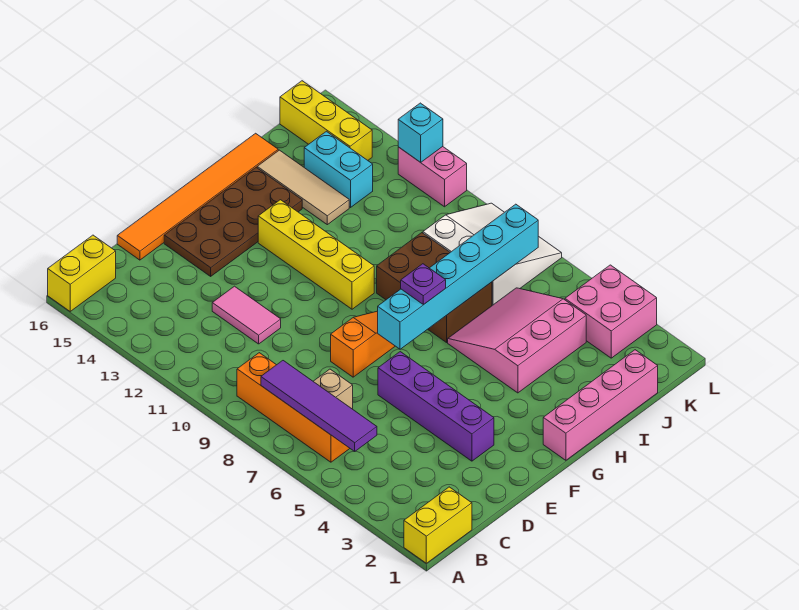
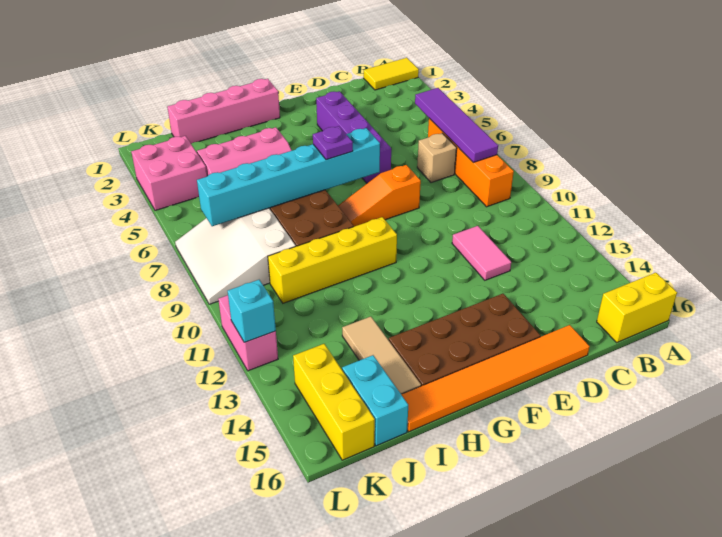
yellow 1x2 brick [404,487,472,563] -> yellow 1x2 tile [364,58,419,90]
yellow 1x4 brick [258,200,374,309] -> yellow 1x4 brick turned to [268,217,397,303]
cyan 1x2 brick [304,131,373,207] -> cyan 1x2 brick moved to [342,355,408,446]

